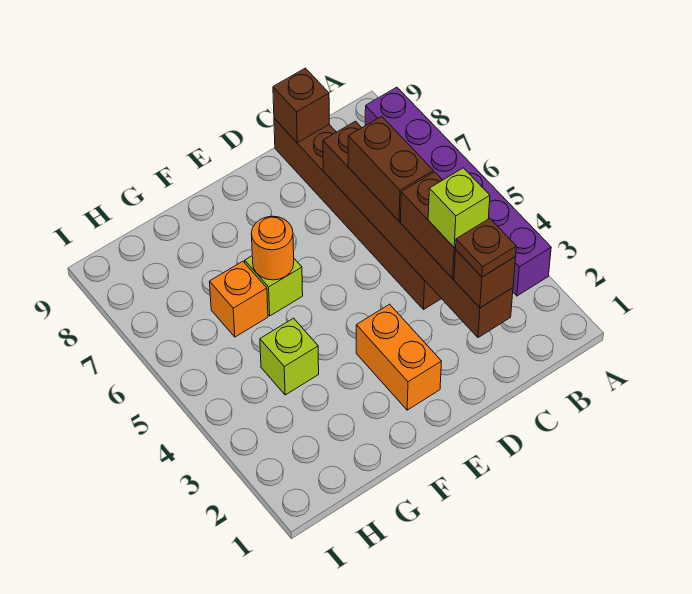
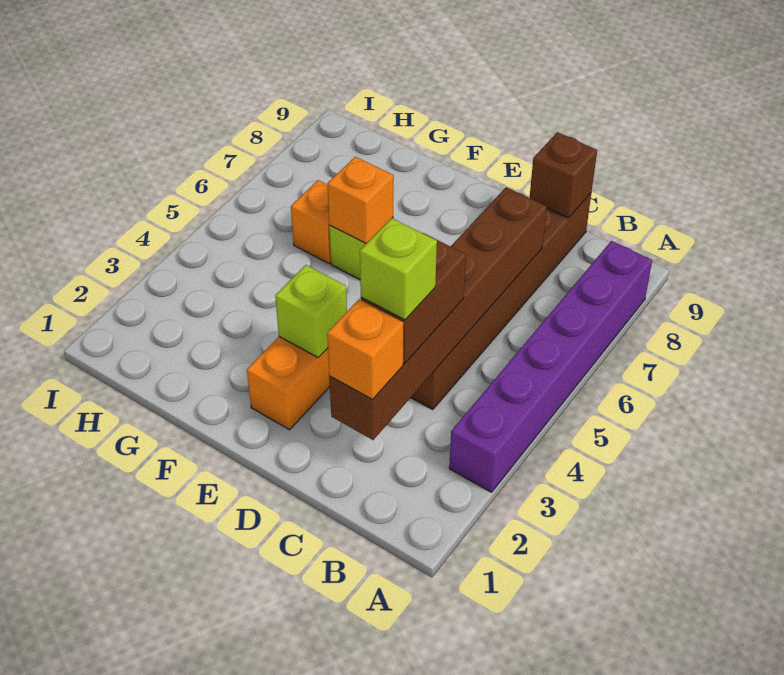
brown 1x1 brick [454,250,516,308] -> orange 1x1 brick [327,299,404,399]
brown 1x1 plate [456,218,516,277] -> none
brown 1x2 brick [348,116,433,221] -> none
orange 1x1 round brick [251,216,294,280] -> orange 1x1 brick [327,157,394,243]
lime 1x1 brick [260,318,319,395] -> lime 1x1 brick moved to [275,265,347,358]

